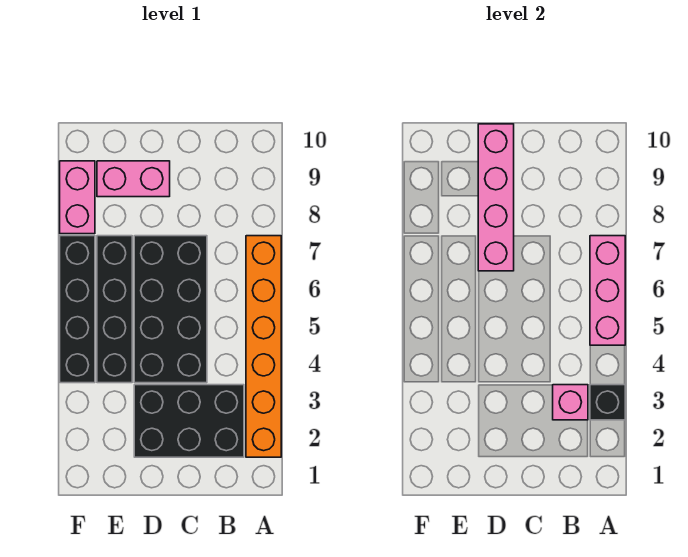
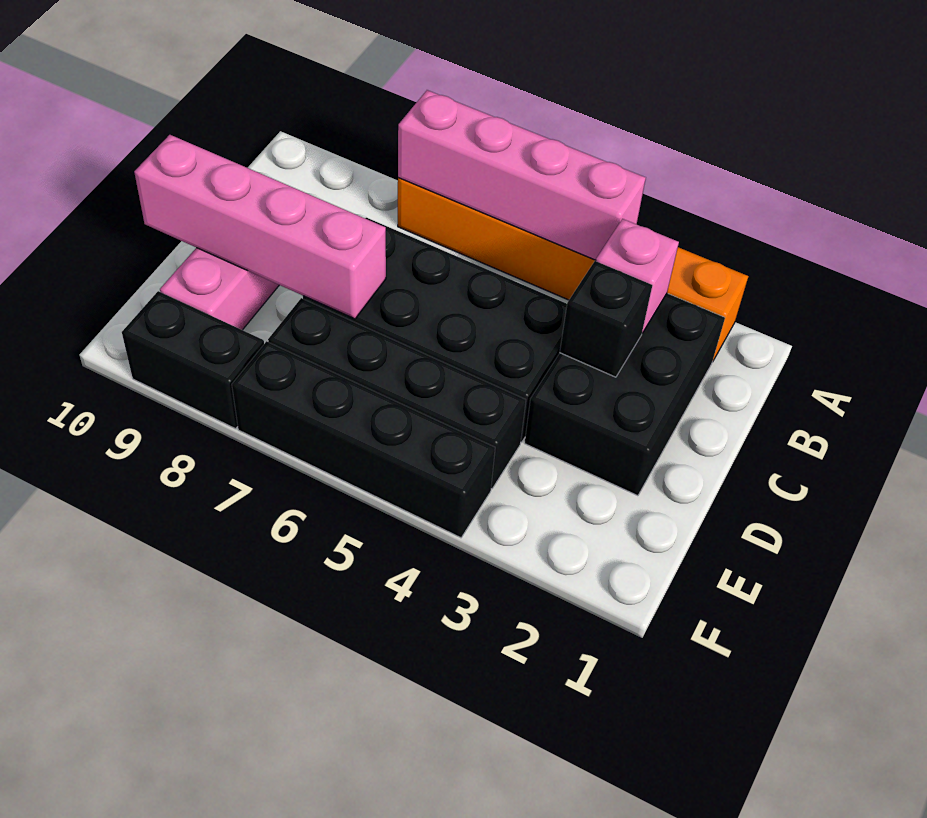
black 1x1 brick [590,385,625,420] -> black 1x1 brick moved to [560,261,652,377]
pink 1x3 brick [590,236,625,345] -> pink 1x4 brick [398,90,646,260]
pink 1x2 brick [60,161,95,234] -> black 1x2 brick [122,291,264,429]

